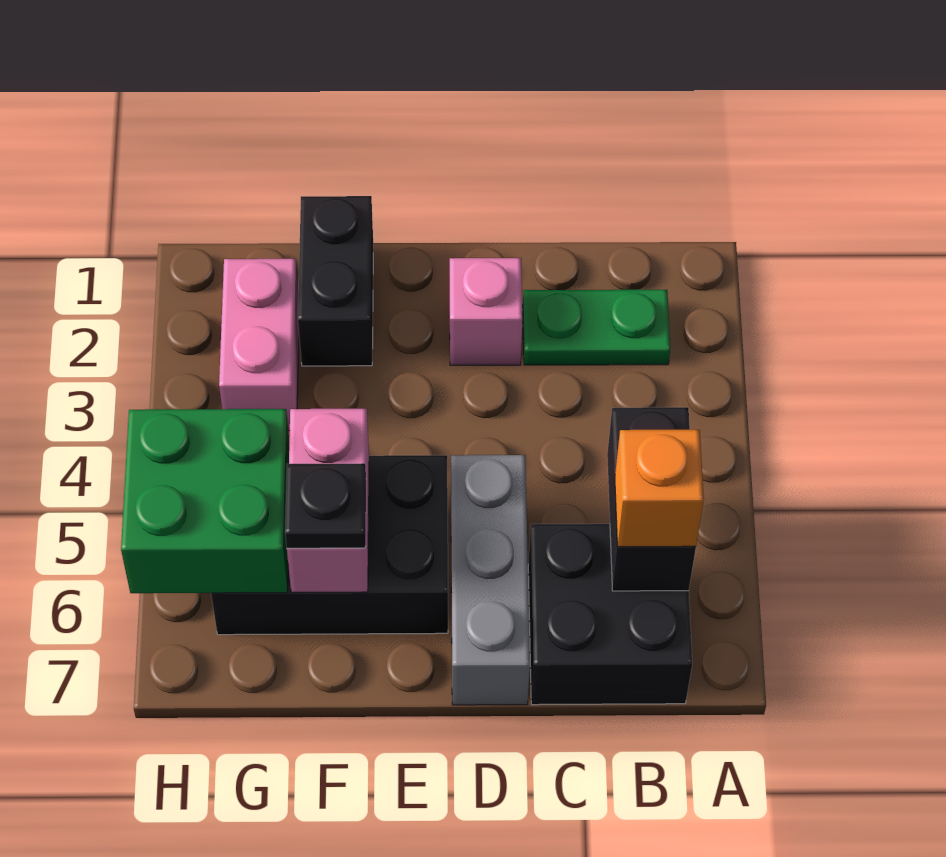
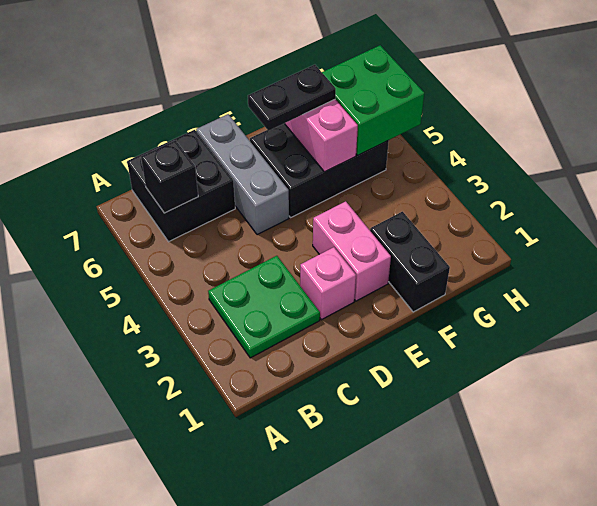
green 1x2 plate [523,290,670,365] -> green 2x2 plate [208,256,320,358]
black 1x2 brick [607,407,696,591] -> black 1x1 brick [141,140,198,213]
orange 1x1 brick [615,430,704,547] -> none
black 1x1 plate [285,463,366,548] -> black 1x2 plate [248,65,336,131]
pink 1x2 brick [219,259,299,431] -> pink 1x2 brick moved to [313,201,391,301]

